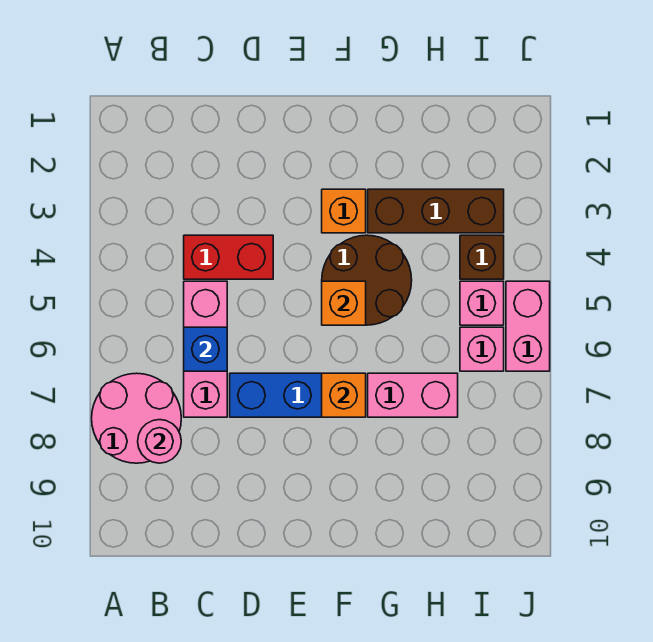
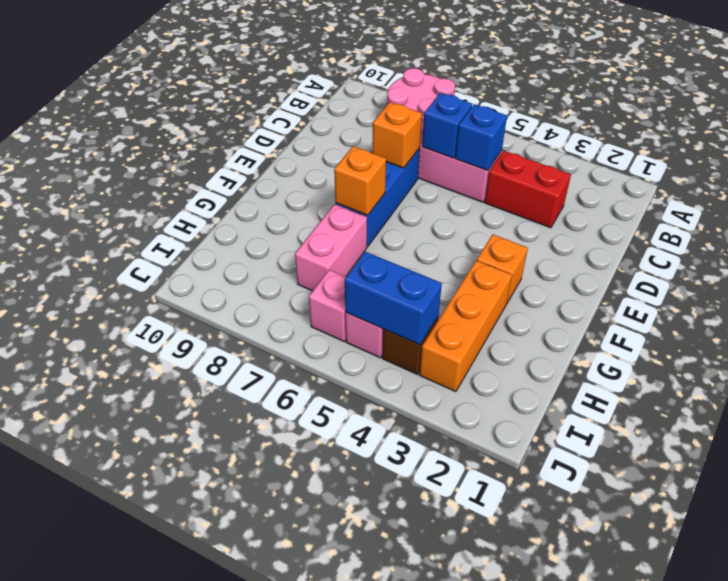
pink 1x1 round brick [138,420,181,463] -> none
red 1x2 brick [184,235,273,279] -> red 1x2 brick turned to [485,151,571,228]
none -> blue 1x1 brick [455,104,507,171]
brown 2x2 round brick [322,235,412,325] -> none
orange 1x1 brick [322,281,366,325] -> orange 1x1 brick moved to [373,102,422,168]
brown 1x3 brick [368,189,504,233] -> orange 1x3 brick [420,260,512,392]
none -> blue 1x2 brick [345,252,442,345]
pink 1x2 brick [506,281,550,371] -> none

